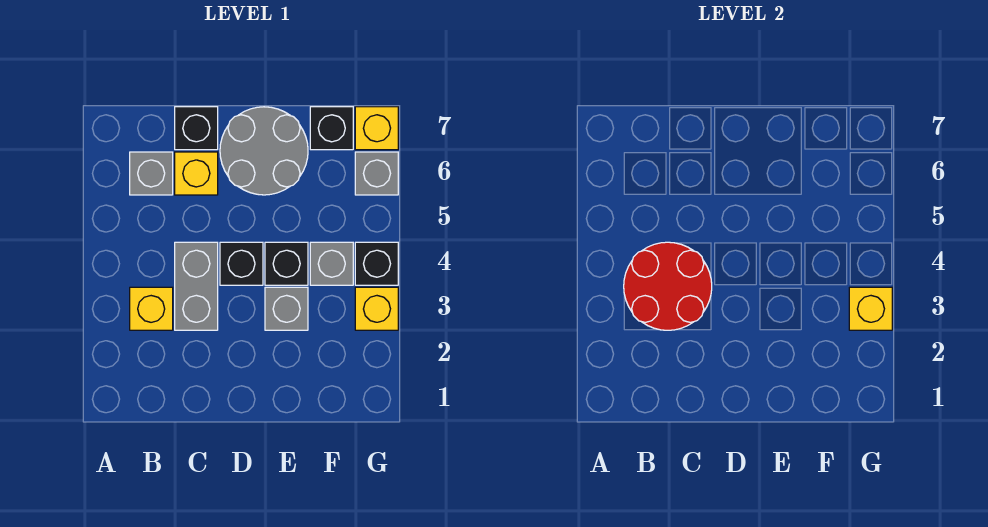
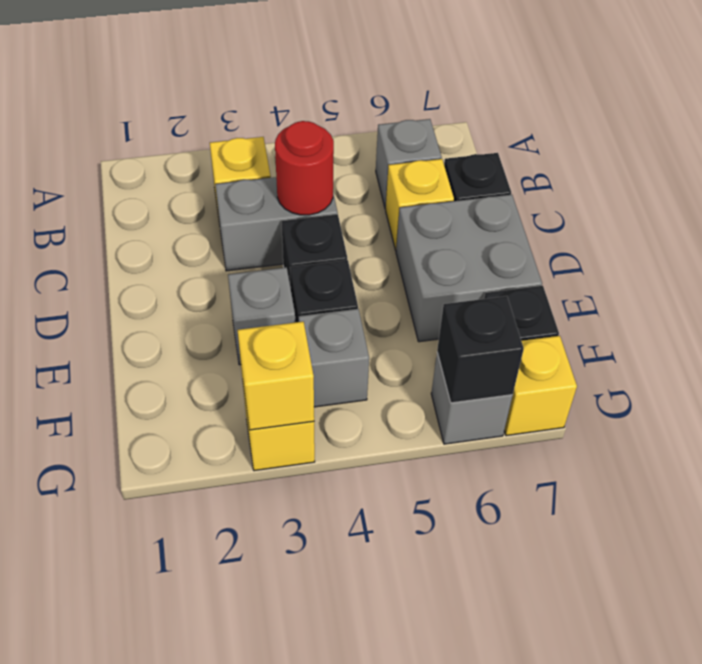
red 2x2 round brick [624,242,712,330] -> red 1x1 round brick [275,121,334,215]
grey 2x2 round brick [220,107,308,195] -> grey 2x2 brick [396,195,542,342]
black 1x1 brick [355,242,398,285] -> black 1x1 brick moved to [437,296,524,403]

